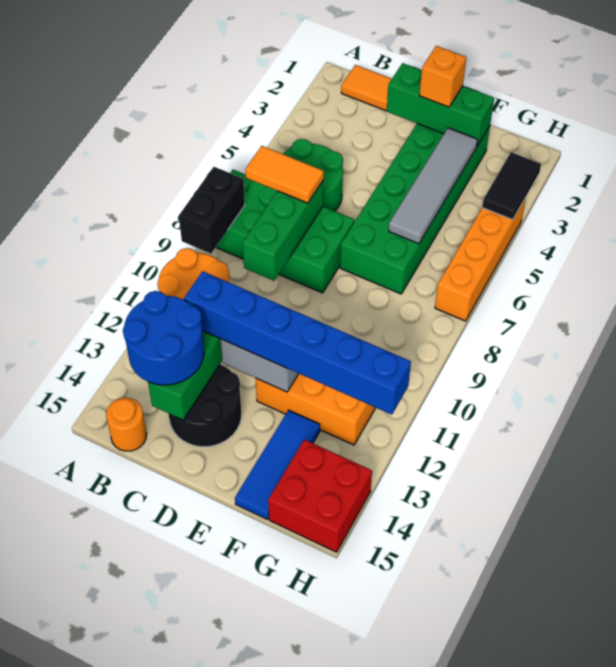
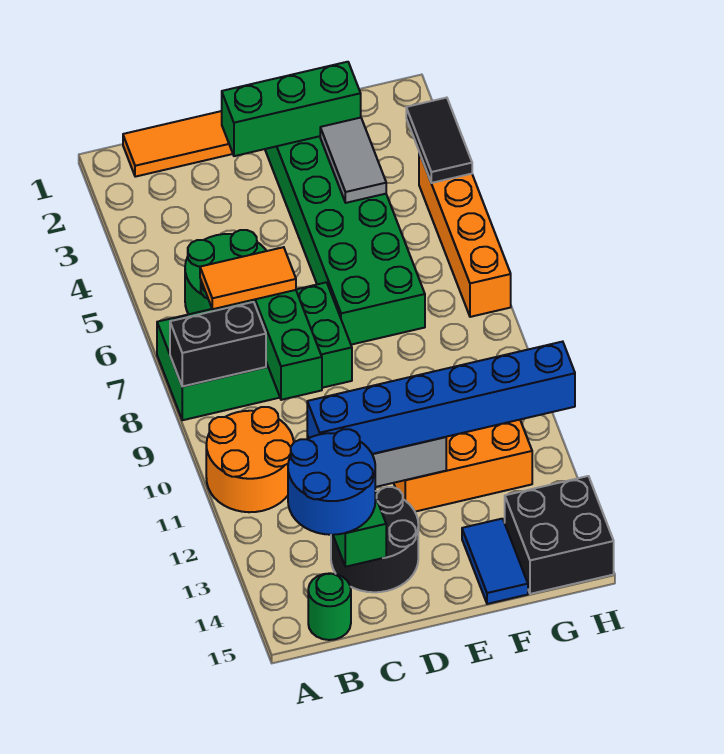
black 1x2 brick [179,167,245,254] -> black 1x2 brick turned to [170,302,266,387]
orange 1x1 round brick [106,398,147,451] -> green 1x1 round brick [308,573,351,640]
orange 1x1 brick [419,46,466,107] -> none
grey 1x4 tile [389,128,478,244] -> grey 1x2 tile [320,118,386,203]
blue 1x3 tile [235,410,320,520] -> blue 1x2 tile [462,519,528,604]
red 2x2 brick [268,440,372,552] -> black 2x2 brick [505,476,614,594]

